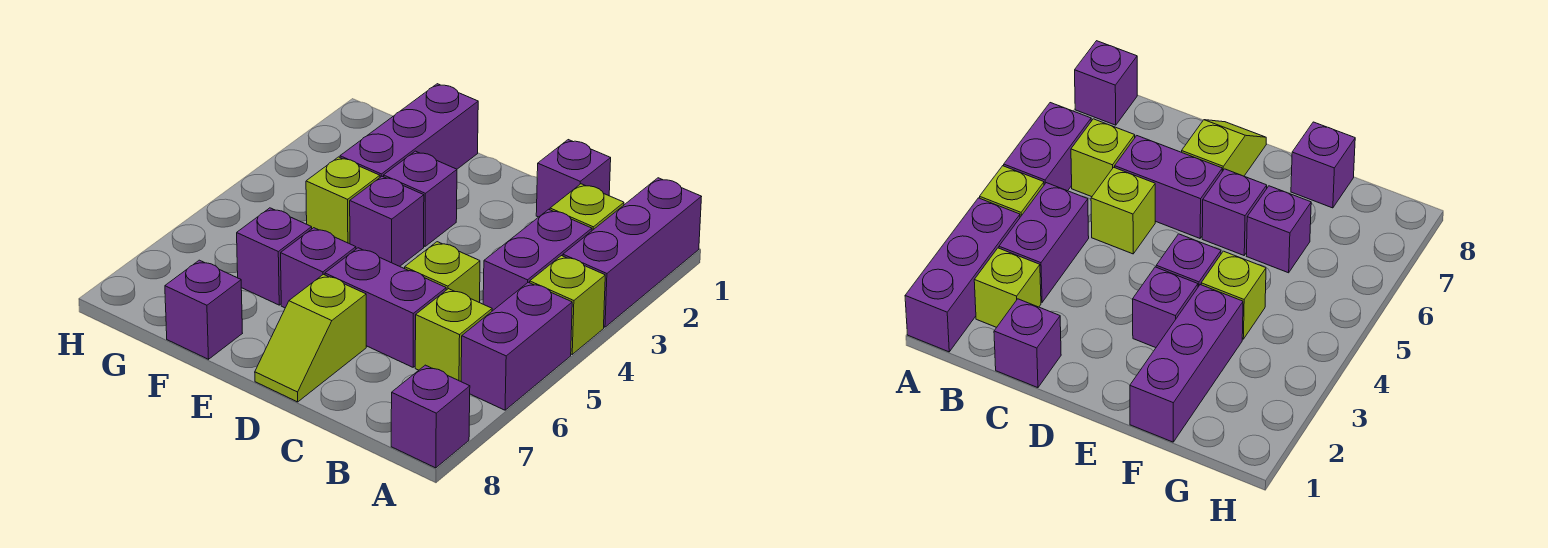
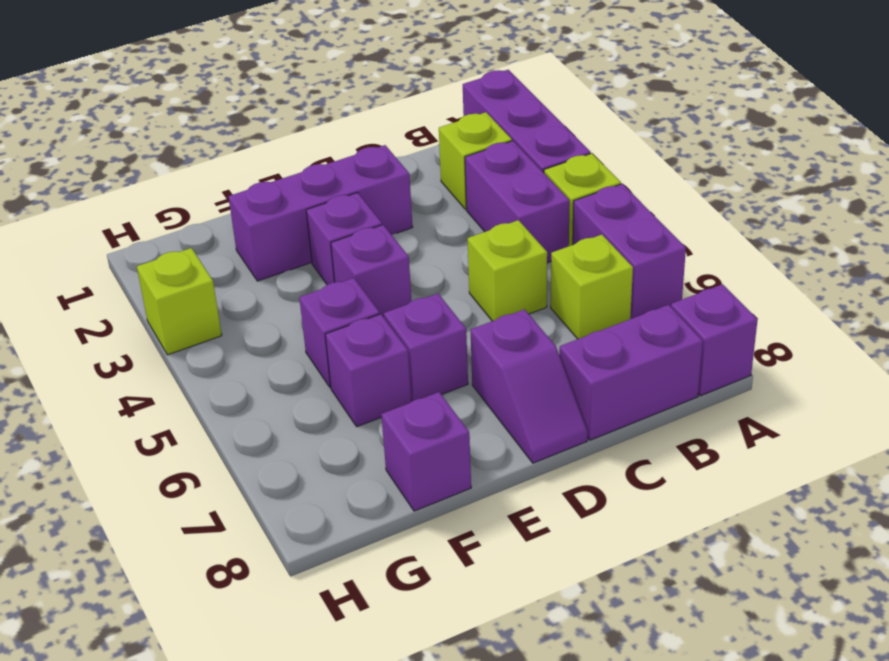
purple 1x1 brick [536,140,611,217] -> purple 1x1 brick moved to [299,278,380,388]
purple 1x2 brick [325,248,446,367] -> purple 1x2 brick moved to [559,305,703,440]
lime 1x2 slope [255,274,366,402] -> purple 1x2 slope [471,309,588,463]
purple 1x3 brick [340,84,478,177] -> purple 1x3 brick turned to [228,145,413,281]
lime 1x1 brick [306,157,380,244] -> lime 1x1 brick moved to [137,248,222,355]

